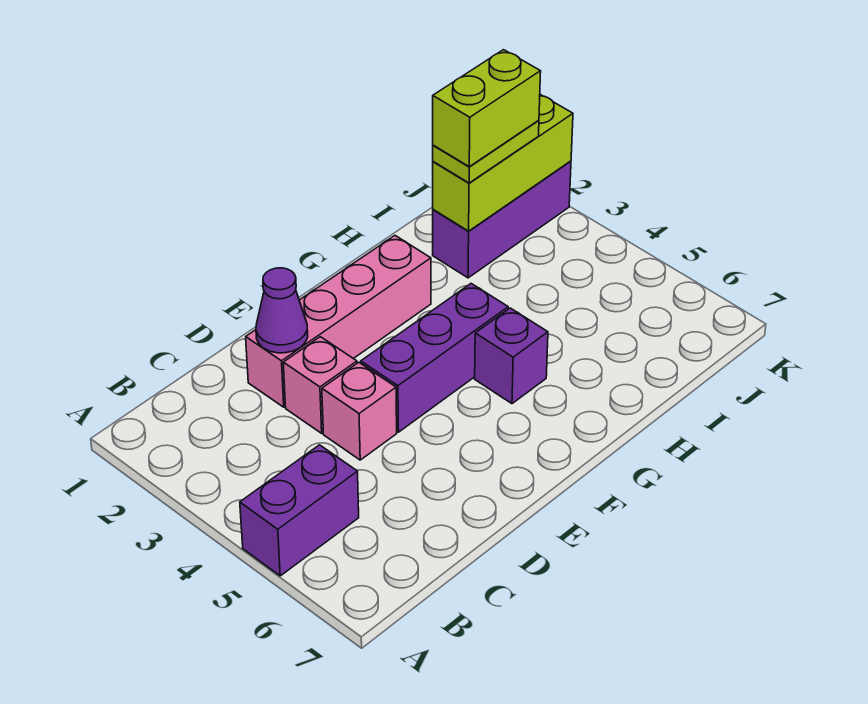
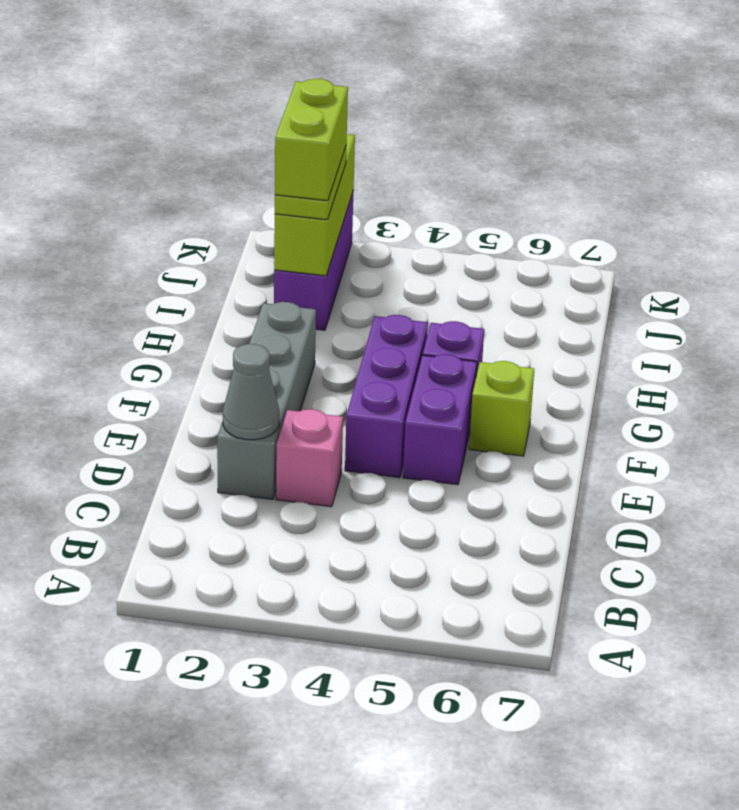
purple 1x2 brick [240,445,359,576] -> purple 1x2 brick moved to [403,354,477,485]
pink 1x4 brick [246,236,431,407] -> grey 1x4 brick [217,302,316,499]
purple 1x1 cone [256,268,308,353] -> grey 1x1 cone [223,344,280,440]
pink 1x1 brick [322,363,397,460] -> none
none -> lime 1x1 brick [469,361,534,456]

